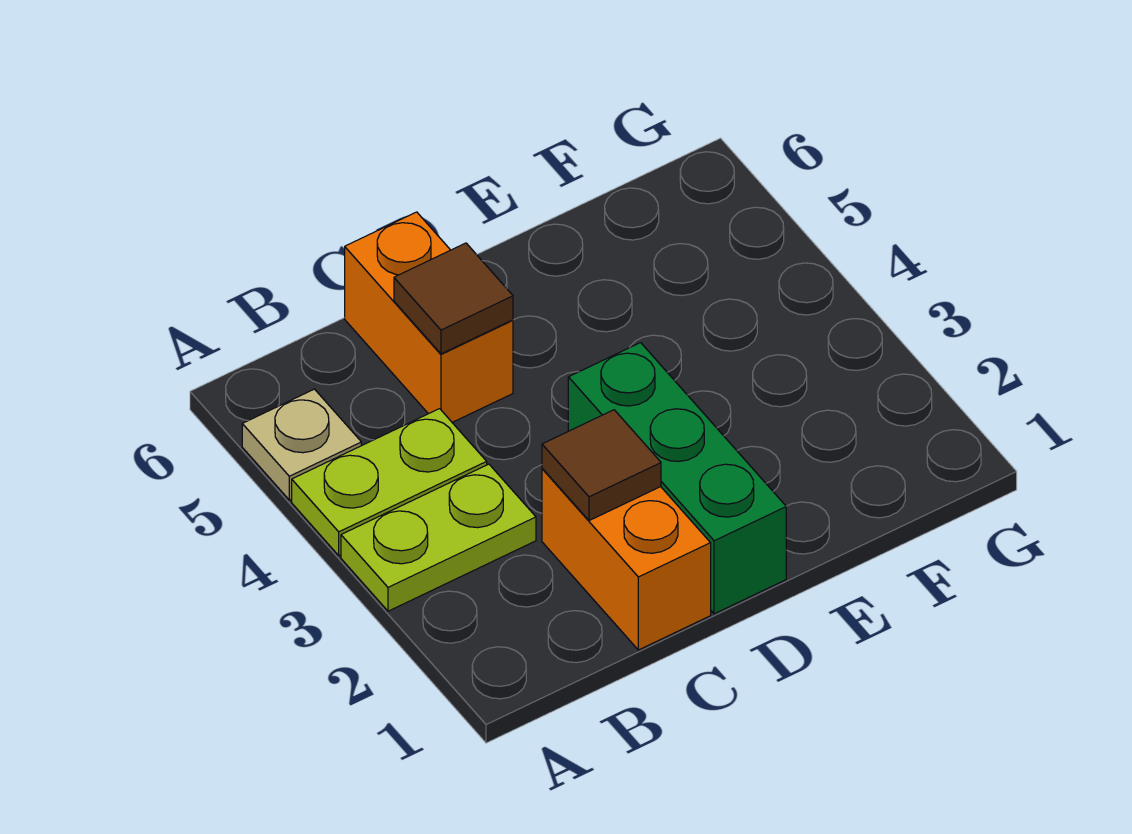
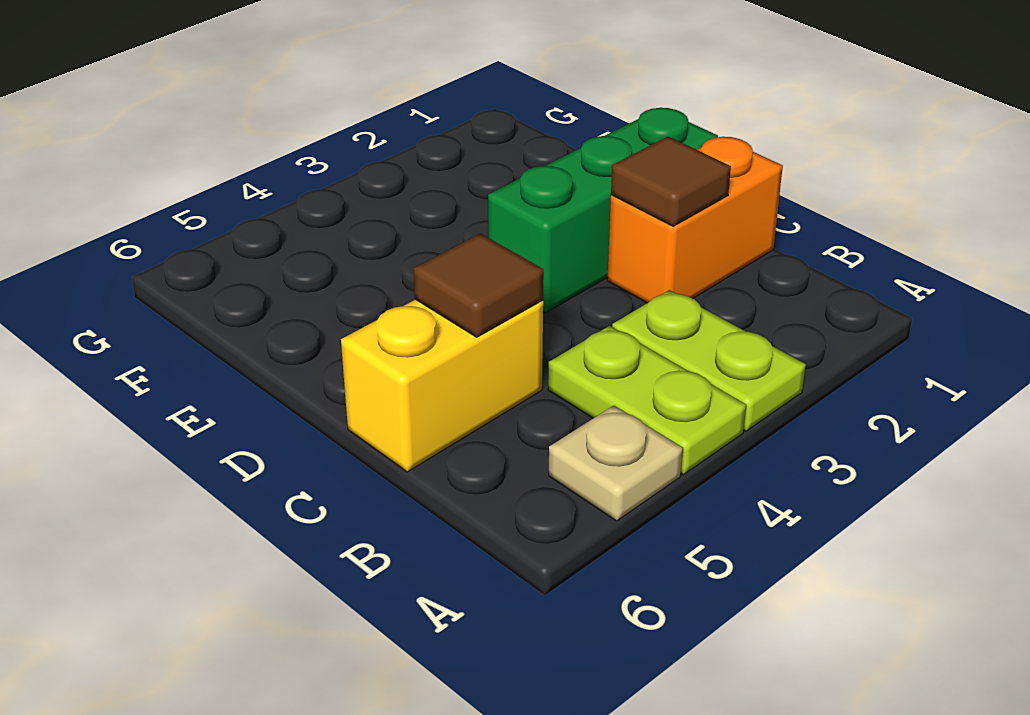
orange 1x2 brick [345,212,513,422] -> yellow 1x2 brick [341,299,543,472]

